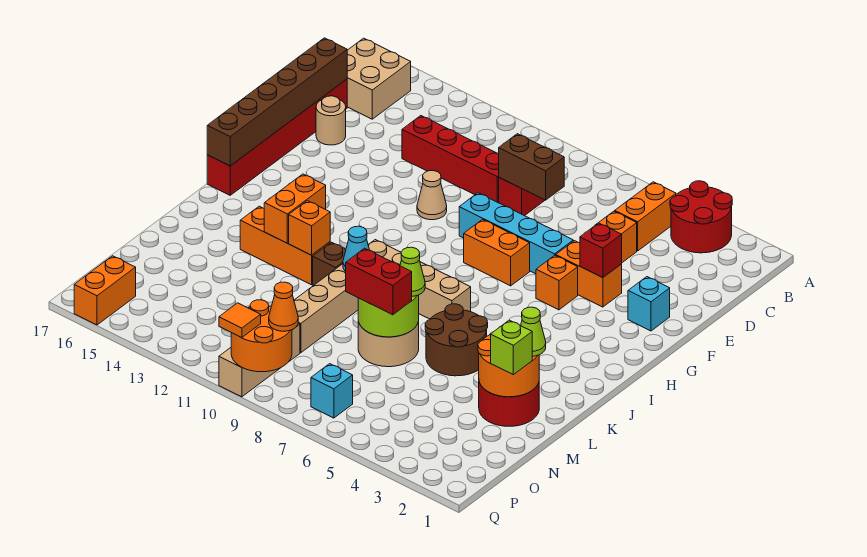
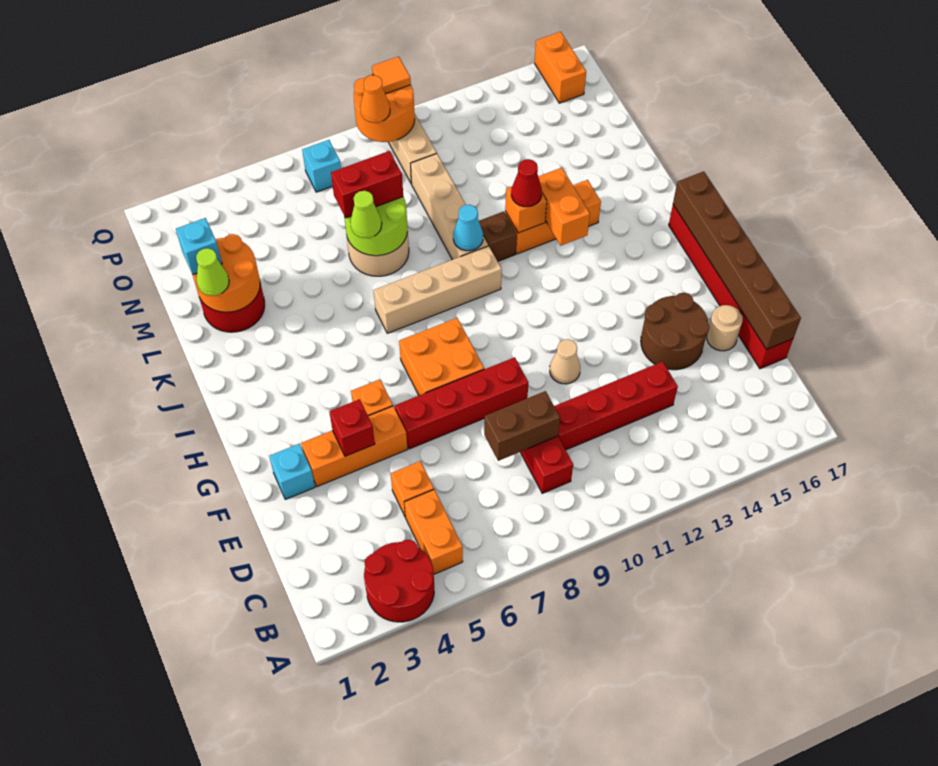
tan 2x2 brick [347,38,411,119] -> none
orange 1x2 brick [556,241,622,307] -> orange 1x3 brick [301,406,408,487]
cyan 1x4 brick [459,193,573,274] -> red 1x4 brick [395,357,528,449]
orange 1x2 brick [464,220,530,286] -> orange 2x2 brick [399,318,484,395]
brown 2x2 round brick [425,304,488,376] -> brown 2x2 round brick moved to [641,293,709,370]
none -> red 1x1 cone [511,159,542,207]
lime 1x1 brick [491,320,532,375] -> cyan 1x1 brick [176,218,222,274]

